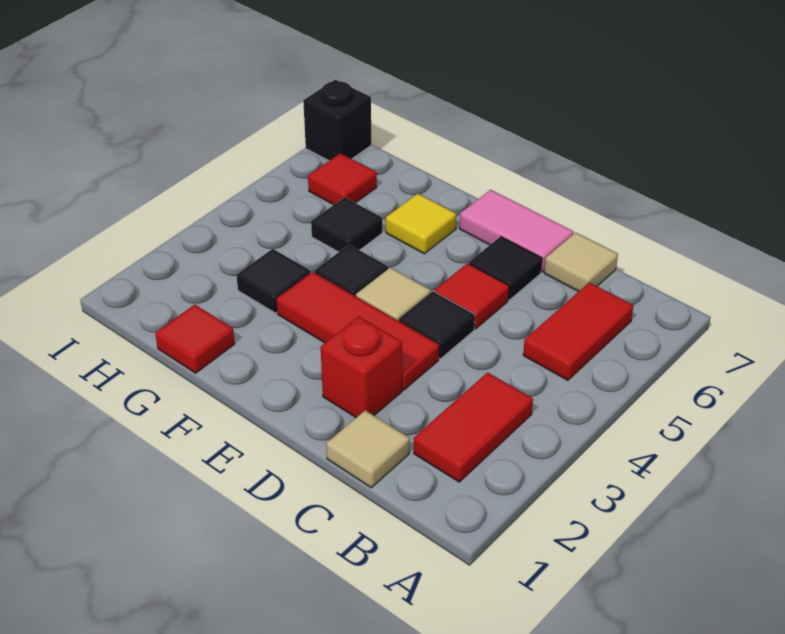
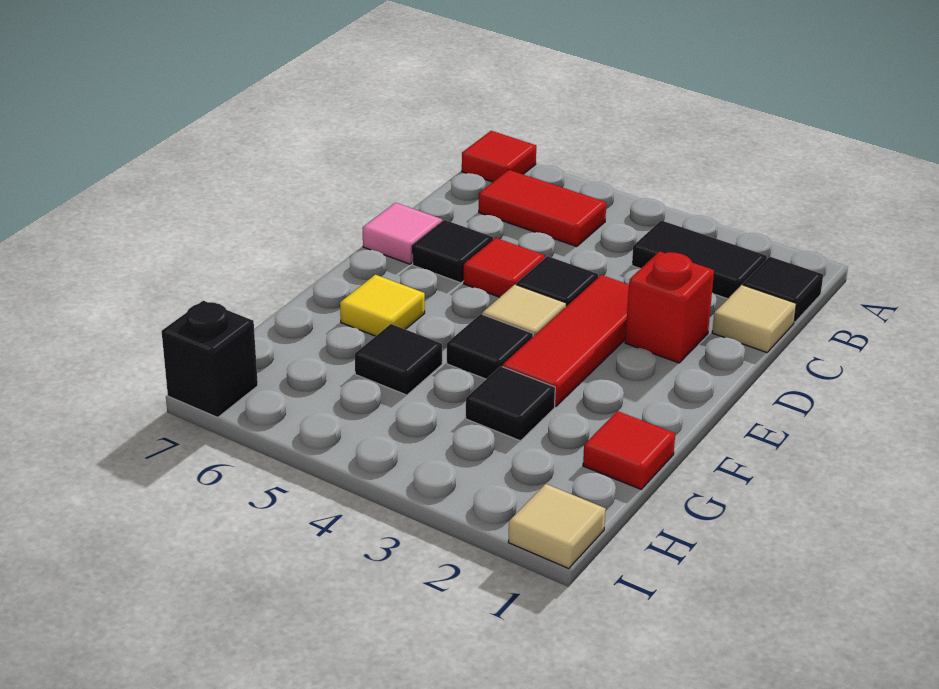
none -> black 1x1 tile [743,257,823,322]
red 1x2 tile [414,372,533,482] -> black 1x2 tile [632,220,767,299]
tan 1x1 tile [544,232,618,292] -> tan 1x1 tile moved to [508,484,606,568]
pink 1x2 tile [459,190,573,272] -> pink 1x1 tile [363,203,442,264]
red 1x1 tile [308,153,377,205] -> red 1x1 tile moved to [462,131,536,182]

